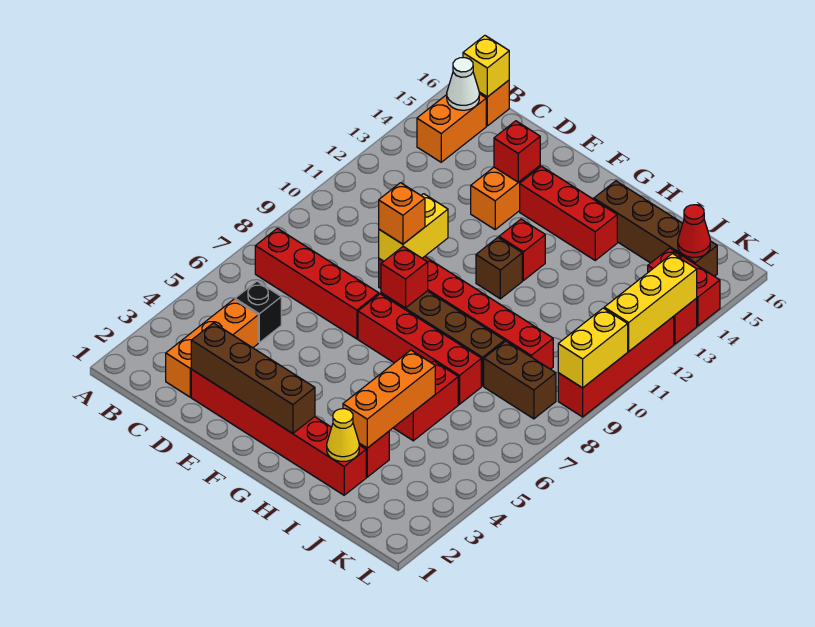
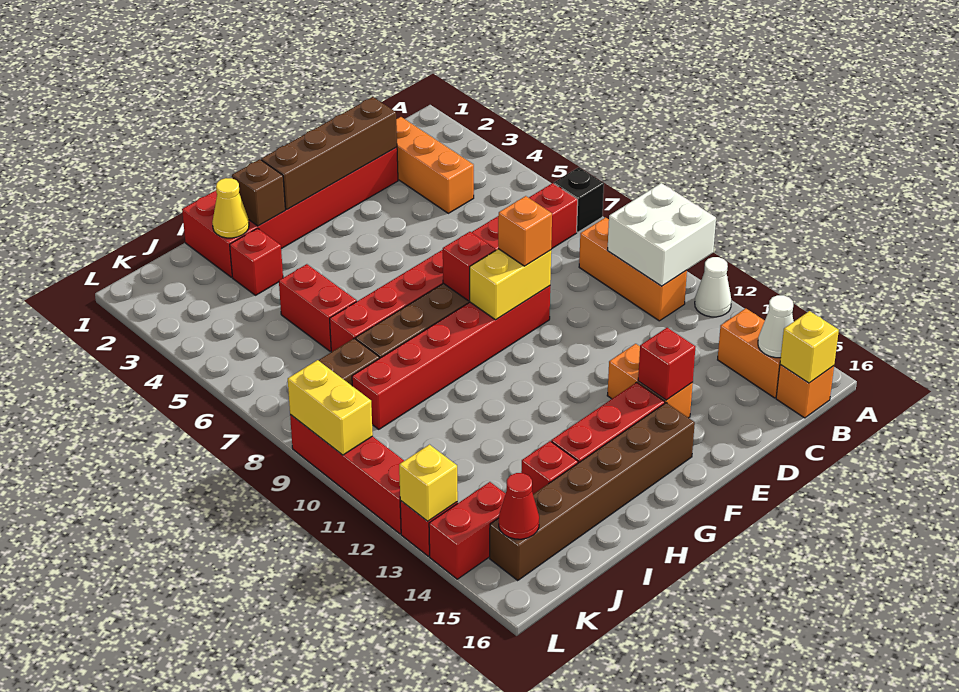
none -> white 2x2 brick [607,183,716,286]
none -> white 1x1 cone [695,257,731,317]
black 1x1 brick [235,281,281,342] -> black 1x1 brick moved to [554,167,604,232]
red 1x6 brick [191,370,366,495] -> red 2x6 brick [182,147,398,277]
yellow 1x2 brick [379,194,448,261] -> yellow 1x2 brick turned to [469,249,551,320]
brown 1x1 brick [476,238,522,299] -> brown 1x1 brick moved to [232,159,285,226]
red 1x1 brick [499,219,545,281] -> red 1x1 brick moved to [521,441,578,494]
brown 1x4 brick [594,181,717,276] -> brown 1x6 brick [490,403,695,580]
orange 1x3 brick [343,350,435,448] -> orange 1x3 brick moved to [579,217,687,321]
yellow 1x3 brick [604,254,697,351] -> yellow 1x1 brick [399,445,458,521]

